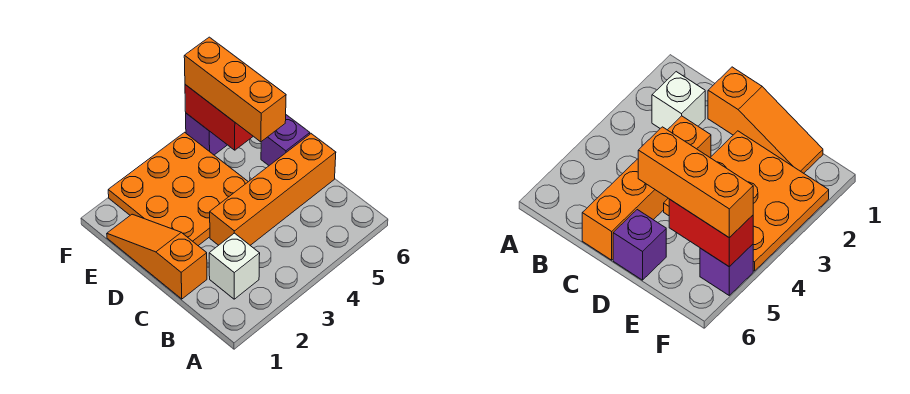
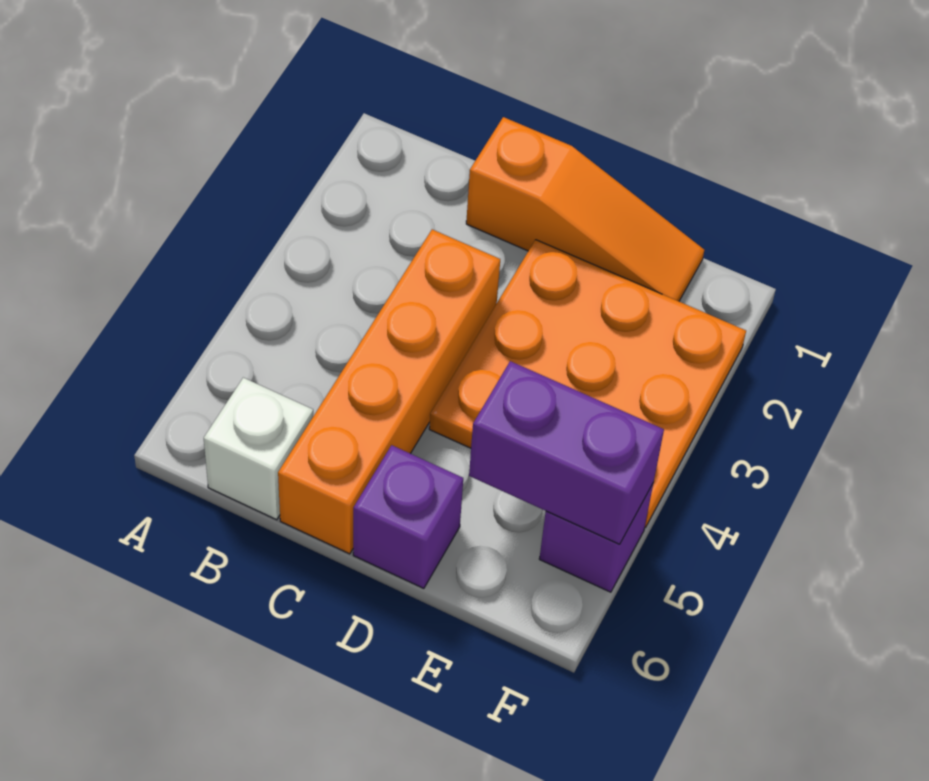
white 1x1 brick [209,233,260,299] -> white 1x1 brick moved to [204,378,313,520]
orange 1x3 brick [184,37,286,142] -> none
red 1x2 brick [185,85,253,150] -> purple 1x2 brick [469,361,664,544]

